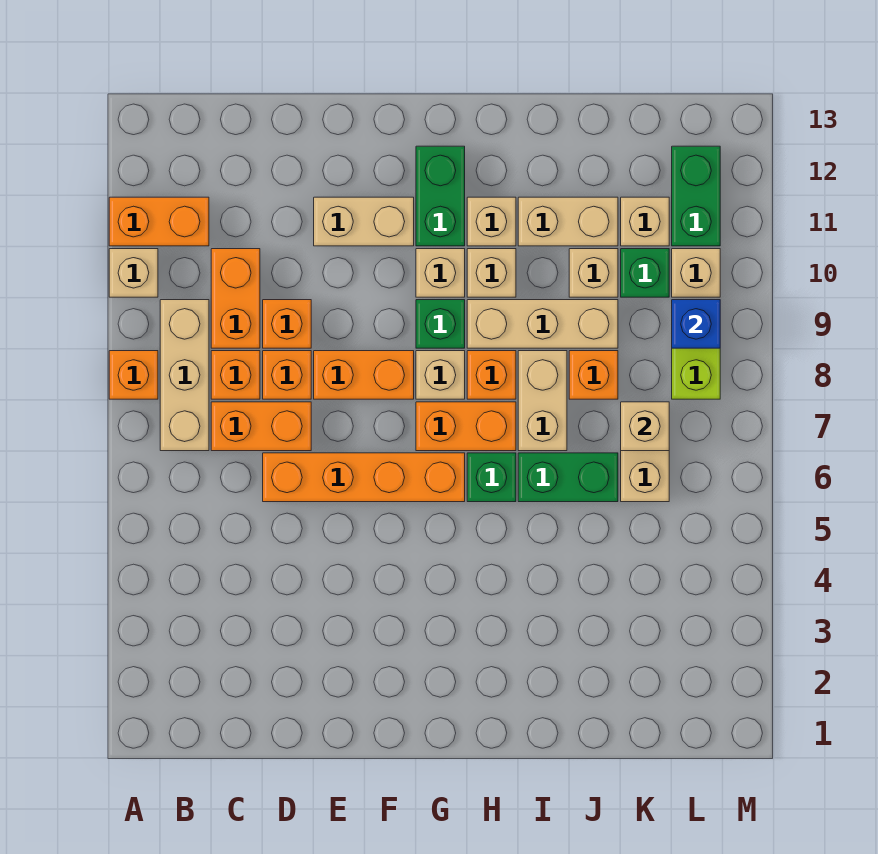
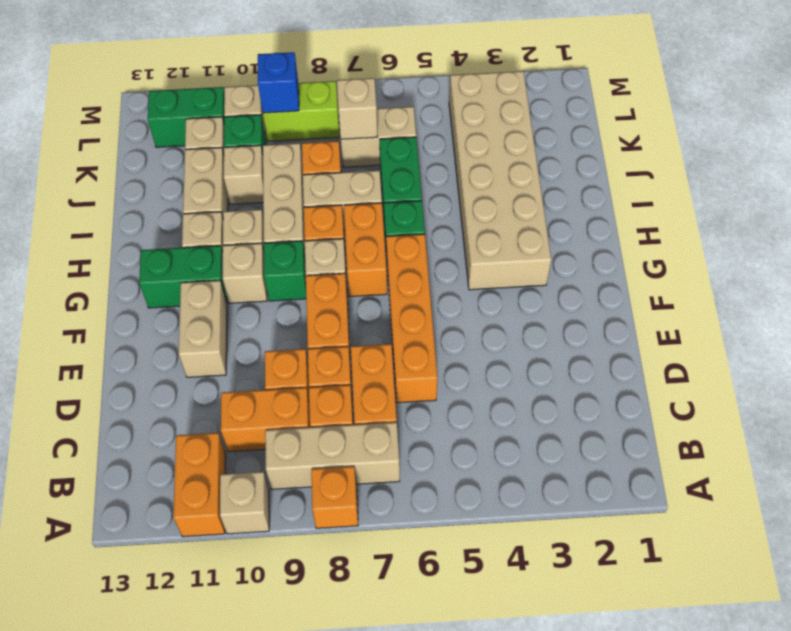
none -> tan 2x6 brick [449,71,551,290]

